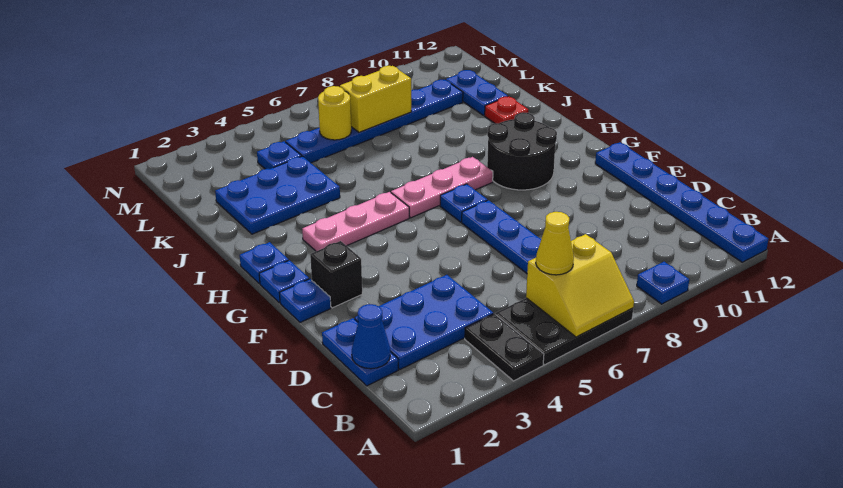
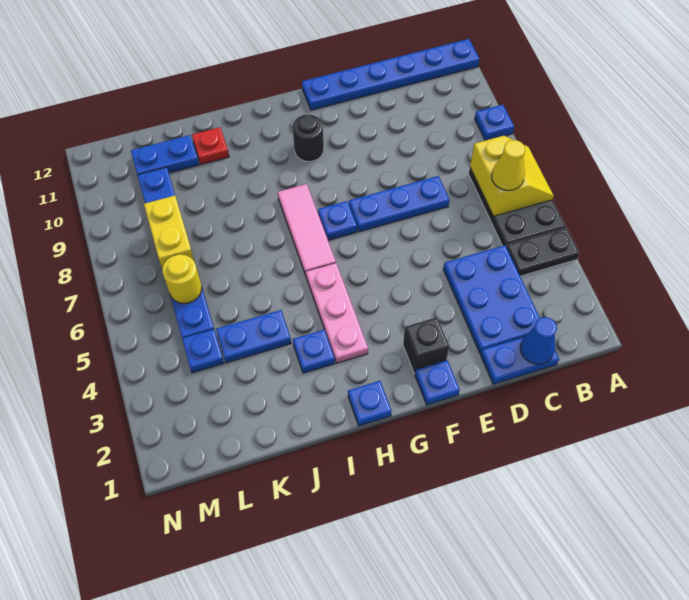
blue 1x1 plate [259,260,309,303] -> blue 1x1 plate moved to [293,330,335,373]
black 2x2 round brick [487,112,557,190] -> black 1x1 round brick [292,114,324,162]
pink 1x3 plate [391,157,493,218] -> pink 1x3 tile [278,184,336,275]
blue 2x3 plate [215,156,340,234] -> blue 1x2 plate [216,310,291,363]

